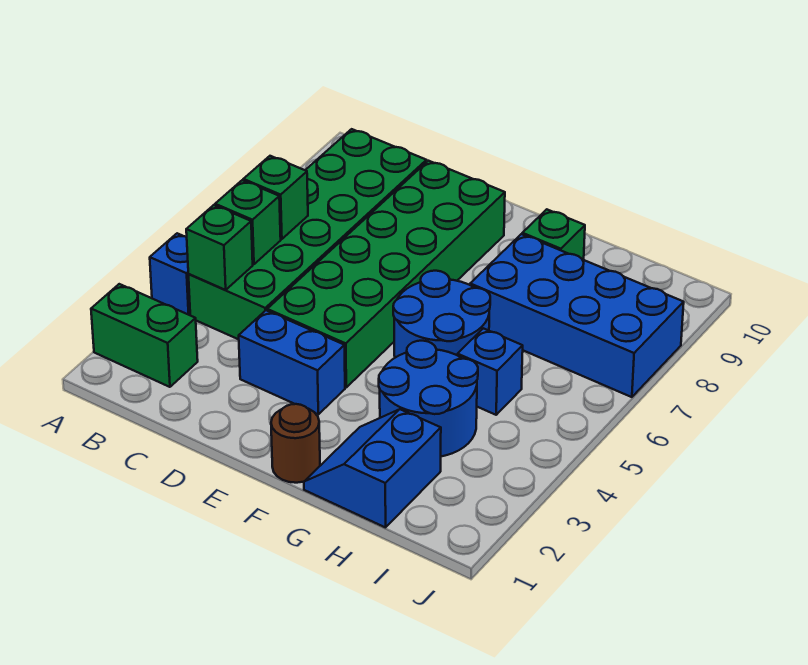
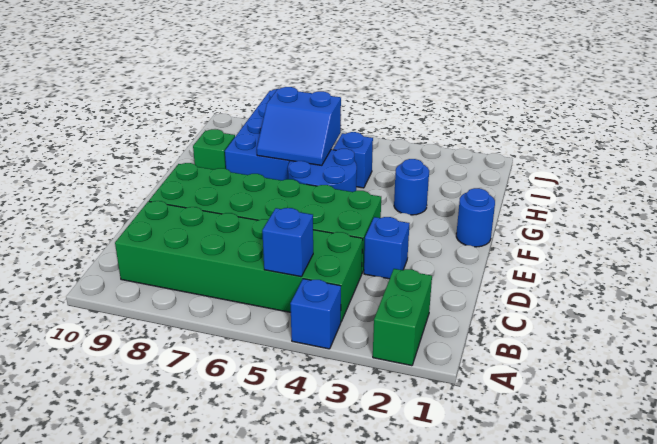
green 1x1 brick [186,205,253,290] -> none
green 1x1 brick [215,180,281,264] -> blue 1x1 brick [262,208,313,277]
green 1x1 brick [243,156,308,239] -> none
blue 1x2 brick [239,310,345,414] -> blue 1x1 brick [364,217,410,279]
brown 1x1 round brick [271,404,320,483] -> blue 1x1 round brick [456,188,495,247]
blue 2x2 slope [304,409,441,527] -> blue 2x2 slope moved to [257,87,341,165]
blue 2x2 round brick [379,341,478,456] -> blue 1x1 round brick [394,159,429,215]

